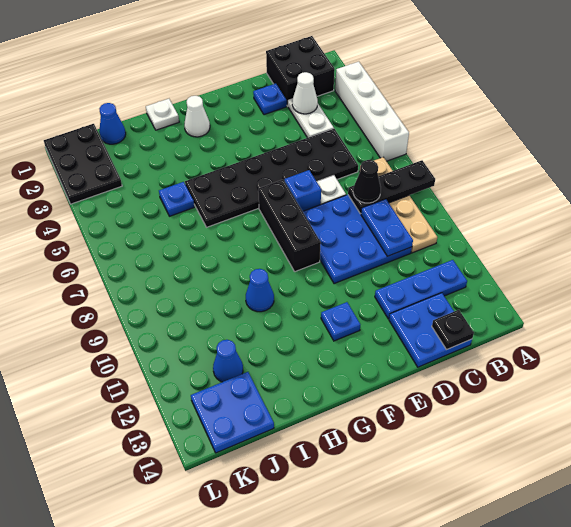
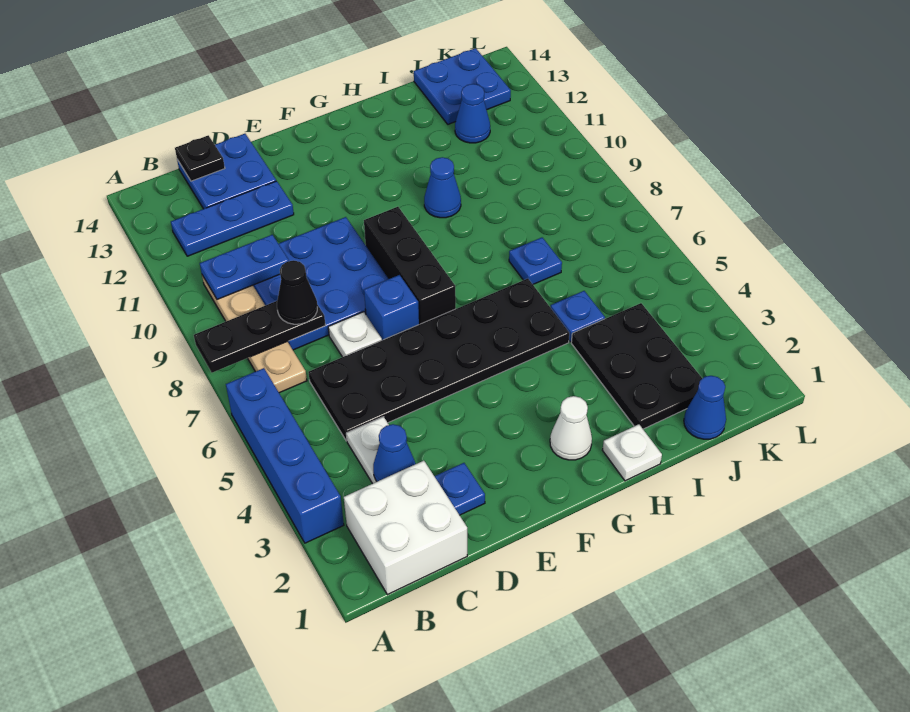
white 1x4 brick [335,62,409,161] -> blue 1x4 brick [226,368,344,543]
black 2x2 brick [266,36,335,106] -> white 2x2 brick [344,461,467,595]
white 1x1 cone [292,72,318,114] -> blue 1x1 cone [373,424,416,482]
blue 1x2 plate [361,199,413,256] -> blue 1x2 plate turned to [200,235,289,299]
blue 1x1 plate [321,302,360,341] -> blue 1x1 plate moved to [509,238,562,284]
black 2x3 plate [44,124,122,204] -> black 2x3 plate moved to [571,303,702,429]

